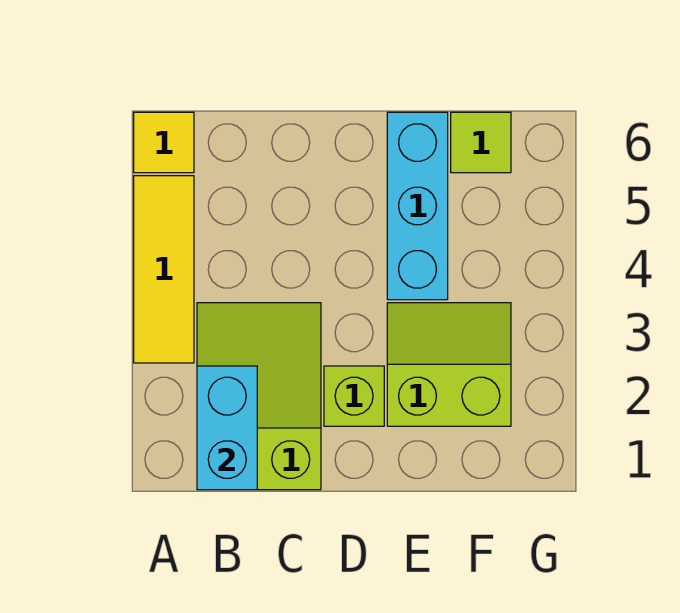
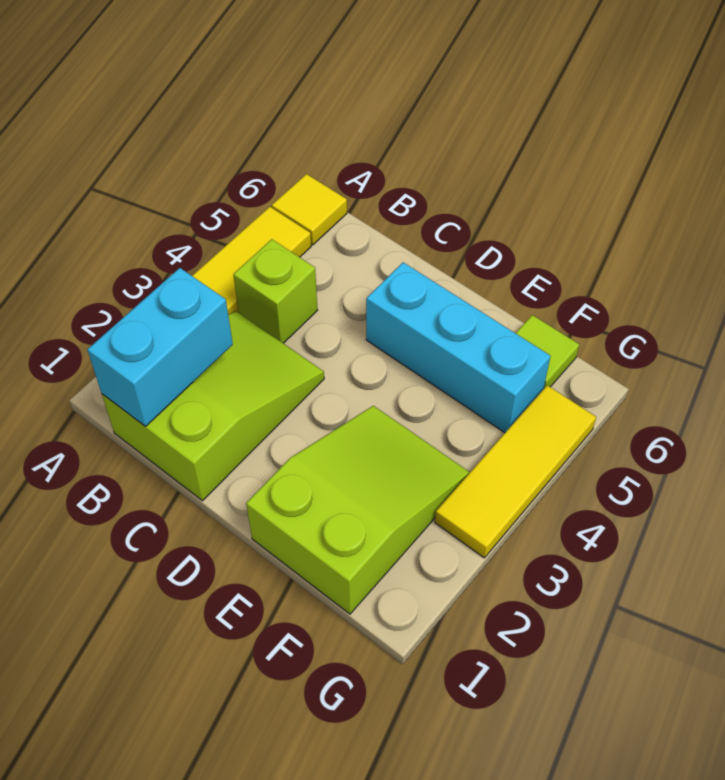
lime 1x1 brick [324,366,384,426] -> lime 1x1 brick moved to [233,239,317,343]
lime 2x2 slope [387,303,511,426] -> lime 2x3 slope [246,406,470,614]
cyan 1x3 brick [387,112,448,300] -> cyan 1x3 brick turned to [366,262,550,433]
none -> yellow 1x3 tile [435,385,596,558]

